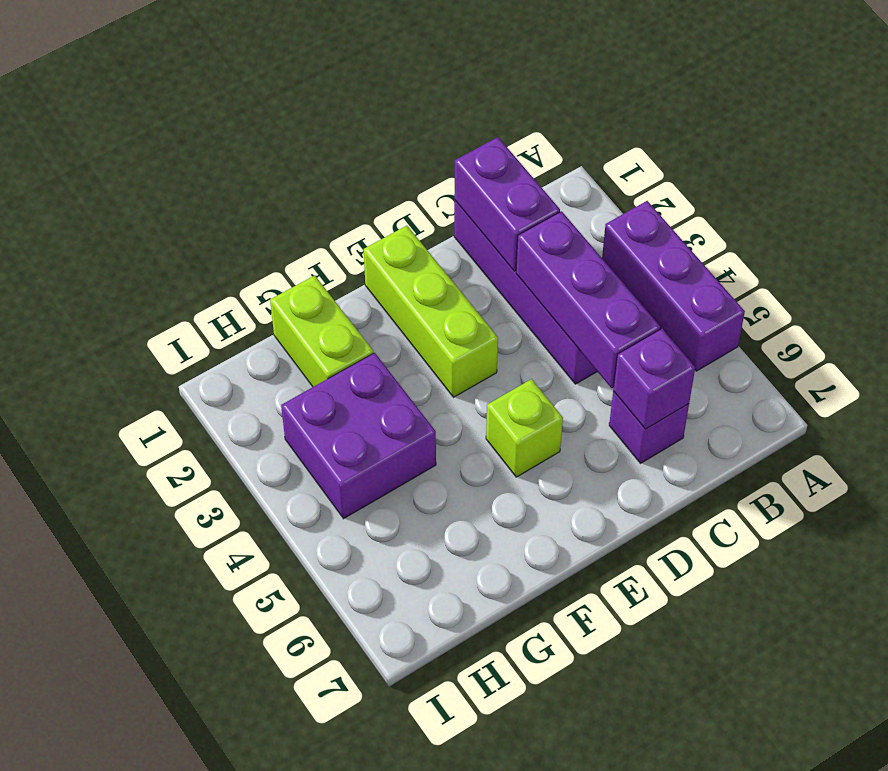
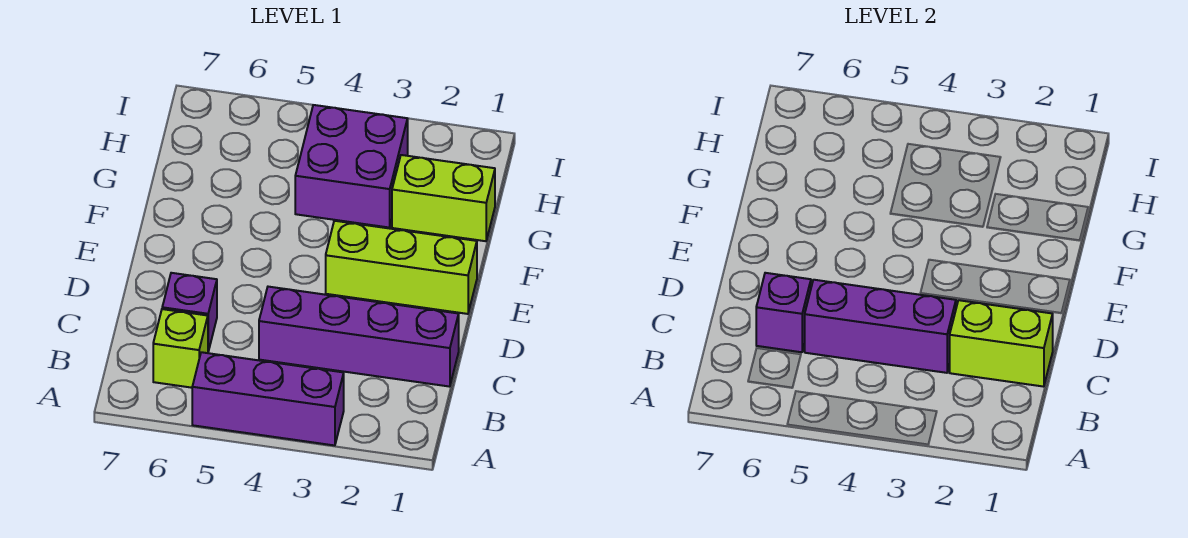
purple 1x2 brick [454,137,560,271] -> lime 1x2 brick [949,300,1053,387]
lime 1x1 brick [486,379,563,477] -> lime 1x1 brick moved to [153,309,208,388]

